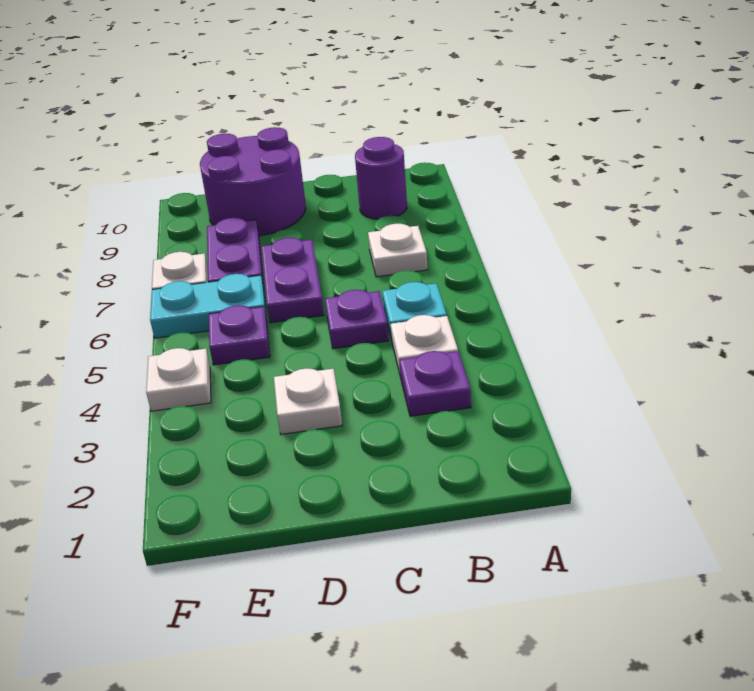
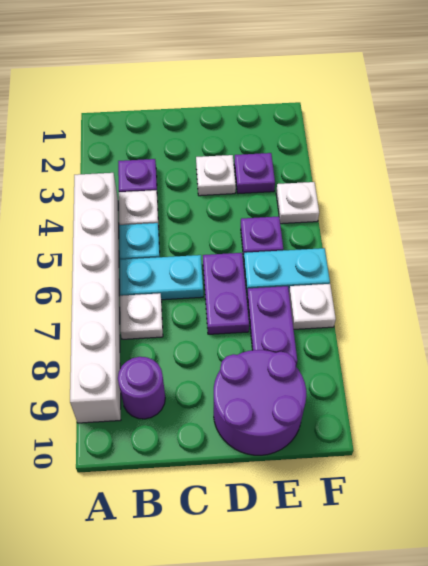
none -> white 1x6 brick [70,173,121,423]
none -> cyan 1x2 plate [120,255,203,300]
purple 1x1 plate [325,290,389,349] -> purple 1x1 plate moved to [234,153,275,194]

